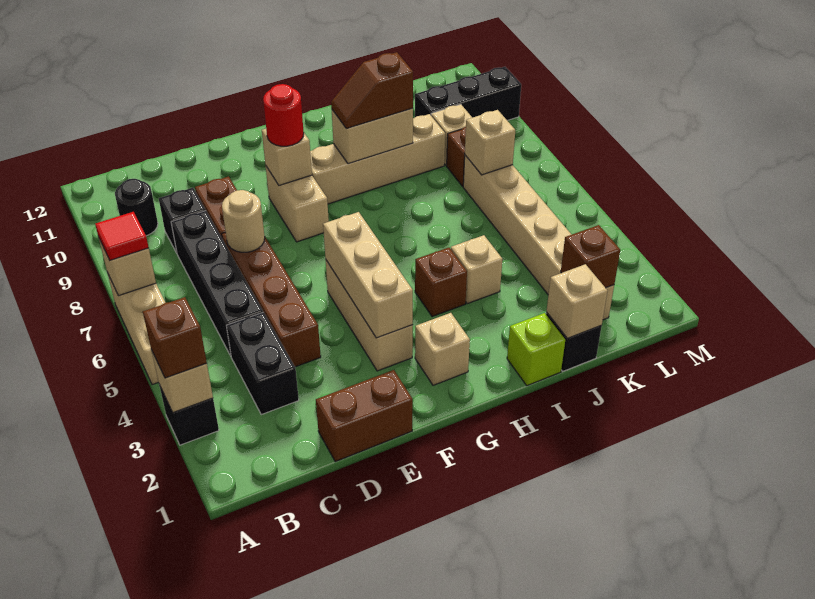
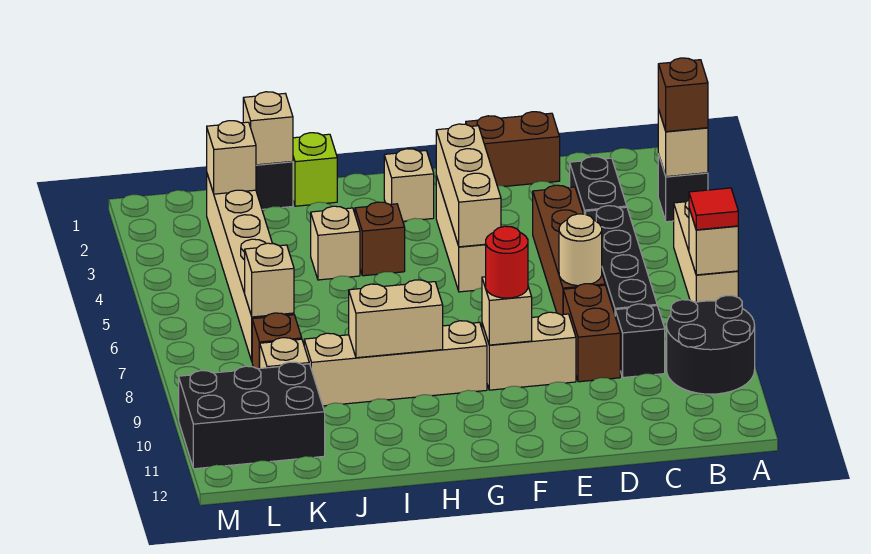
black 1x1 round brick [115,179,158,236] -> black 2x2 round brick [667,296,755,394]
tan 1x2 brick [266,167,329,242] -> tan 1x2 brick turned to [482,312,576,390]
brown 1x2 slope [331,52,413,128] -> none
brown 1x1 brick [561,225,620,288] -> tan 1x1 brick [207,121,256,194]
black 1x3 brick [415,67,521,120] -> black 2x3 brick [179,362,325,469]

